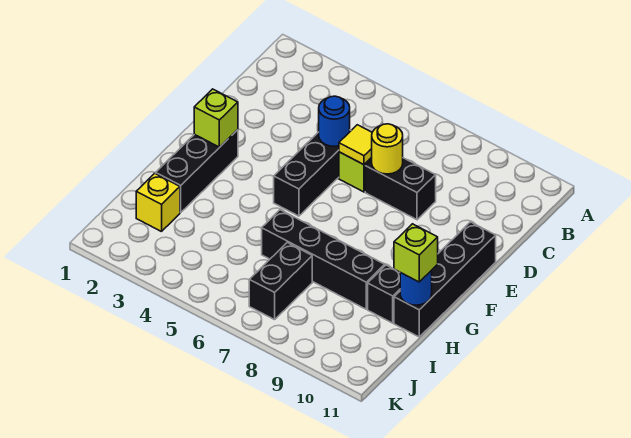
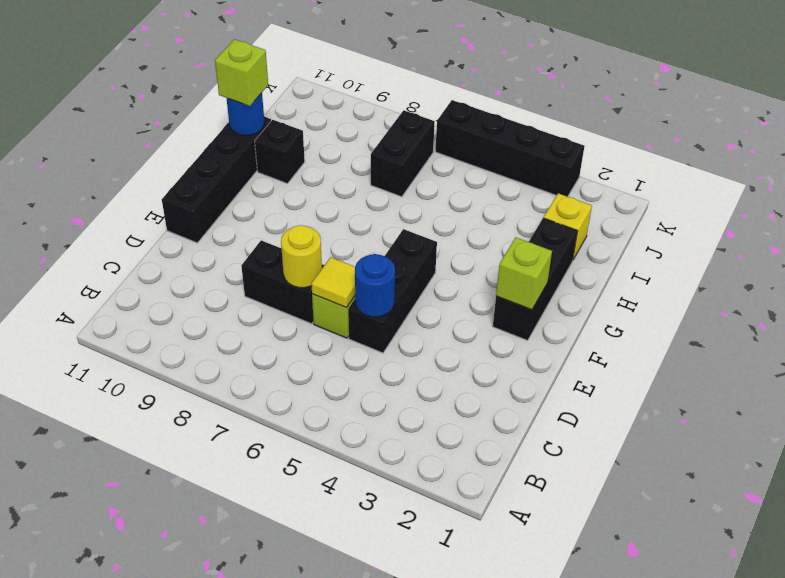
black 1x4 brick [262,210,385,309] -> black 1x4 brick moved to [435,100,584,197]

